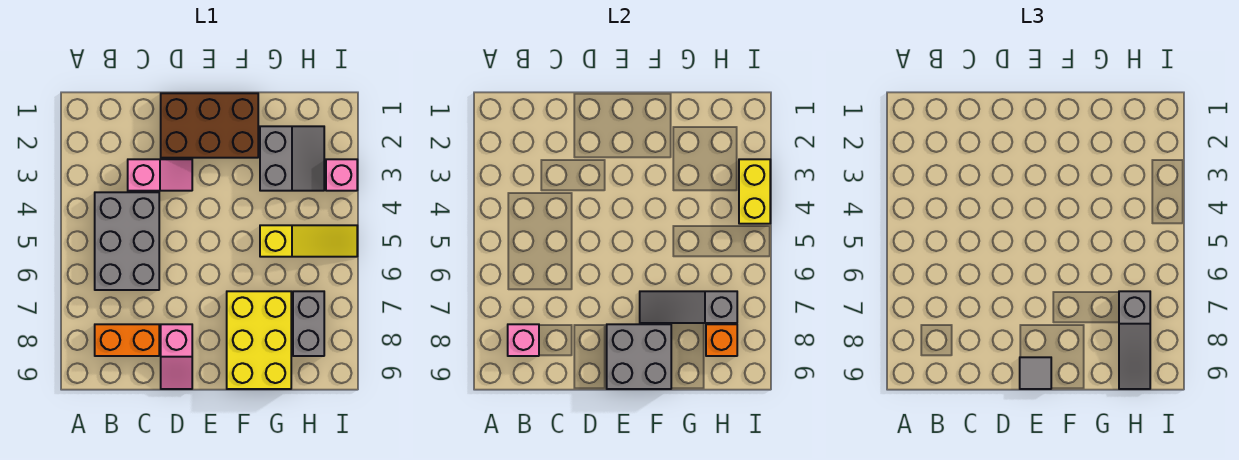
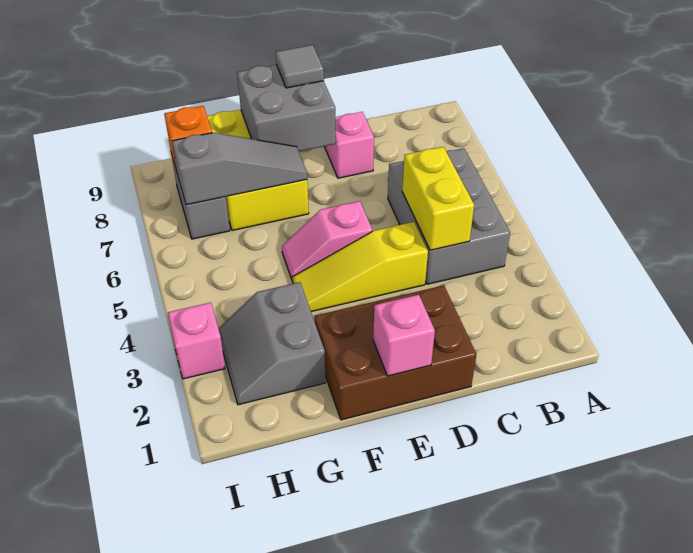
orange 1x2 brick [95,324,159,356] -> none
pink 1x1 brick [508,324,539,356] -> pink 1x1 brick moved to [373,295,435,376]
pink 1x2 slope [128,159,192,191] -> pink 1x2 slope moved to [282,201,372,281]
yellow 1x3 slope [260,225,357,257] -> yellow 1x3 slope moved to [293,222,428,312]
grey 1x3 slope [1119,291,1150,389] -> none
yellow 1x2 brick [739,159,770,224] -> yellow 1x2 brick moved to [402,147,474,250]

